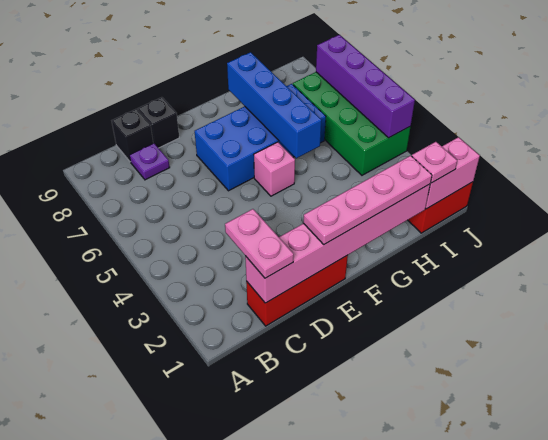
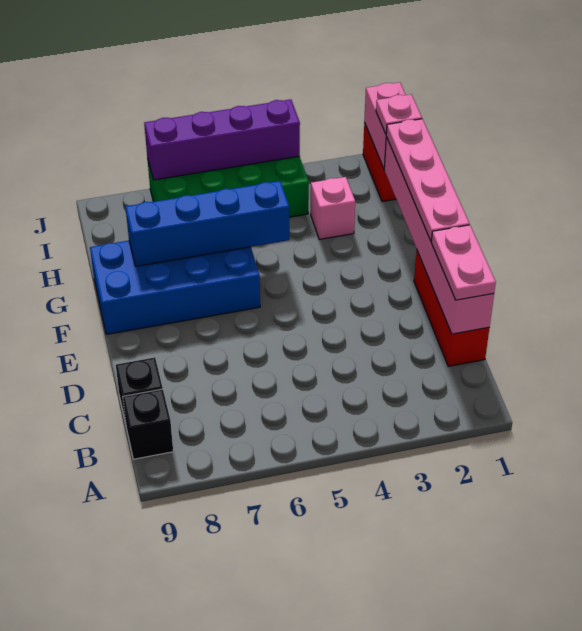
pink 1x2 plate [225,209,294,278] -> pink 1x2 plate turned to [431,225,496,300]
purple 1x1 plate [129,143,170,180] -> none
black 1x1 brick [138,97,179,148] -> black 1x1 brick moved to [123,389,173,459]
blue 2x4 brick [195,84,326,191] -> blue 2x4 brick turned to [90,241,260,335]
pink 1x1 brick [254,142,295,196] -> pink 1x1 brick moved to [311,177,355,239]

